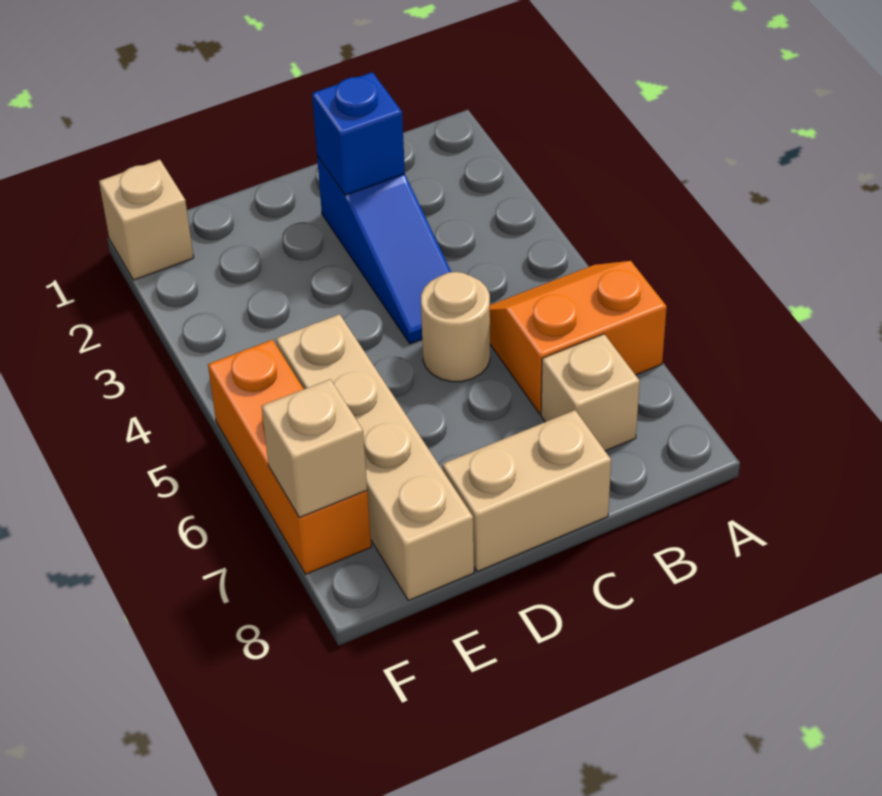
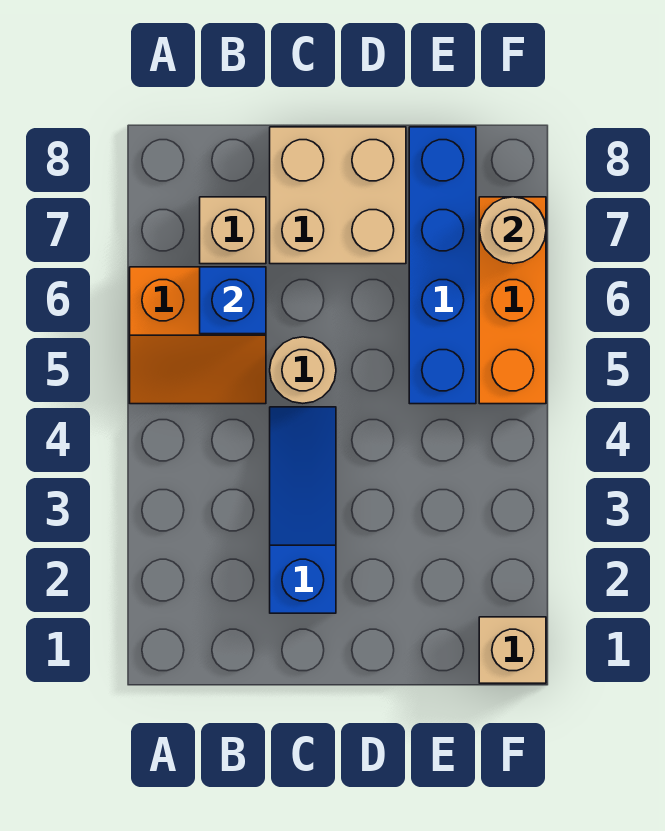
blue 1x1 brick [312,72,405,195] -> blue 1x1 brick moved to [200,267,266,334]
tan 1x2 brick [442,410,611,572] -> tan 2x2 brick [270,127,406,264]
tan 1x4 brick [276,314,474,601] -> blue 1x4 brick [409,127,476,404]
tan 1x1 brick [262,379,367,518] -> tan 1x1 round brick [479,197,546,264]

